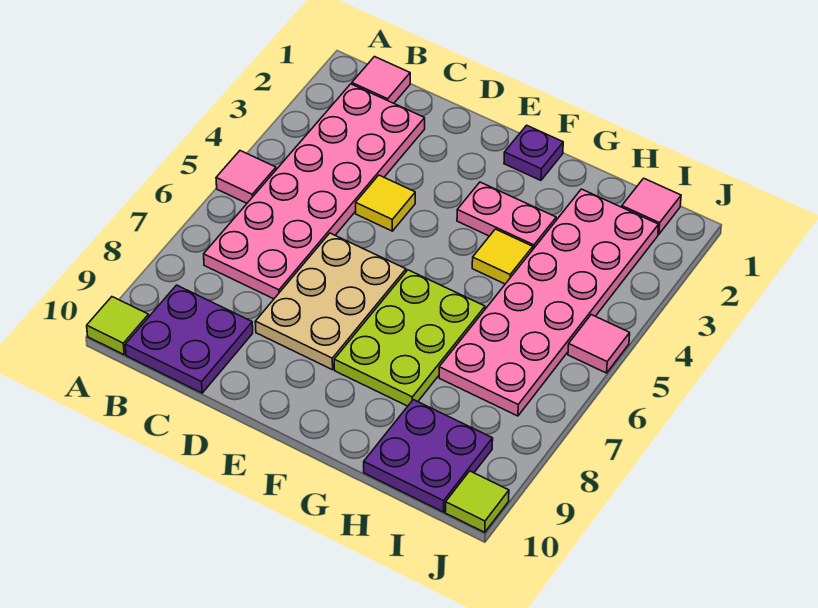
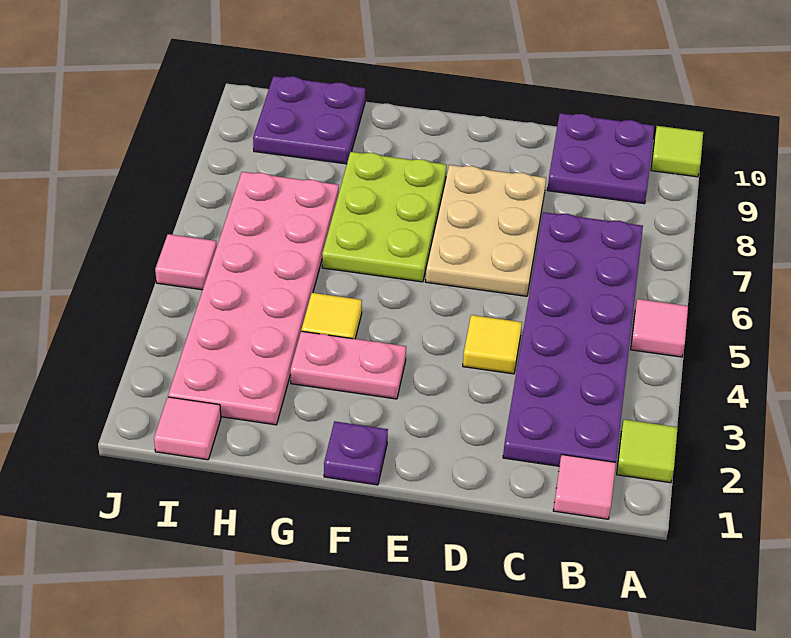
pink 2x6 plate [204,84,425,299] -> purple 2x6 plate [503,212,643,466]
lime 1x1 tile [445,471,509,532] -> lime 1x1 tile moved to [617,420,678,483]

